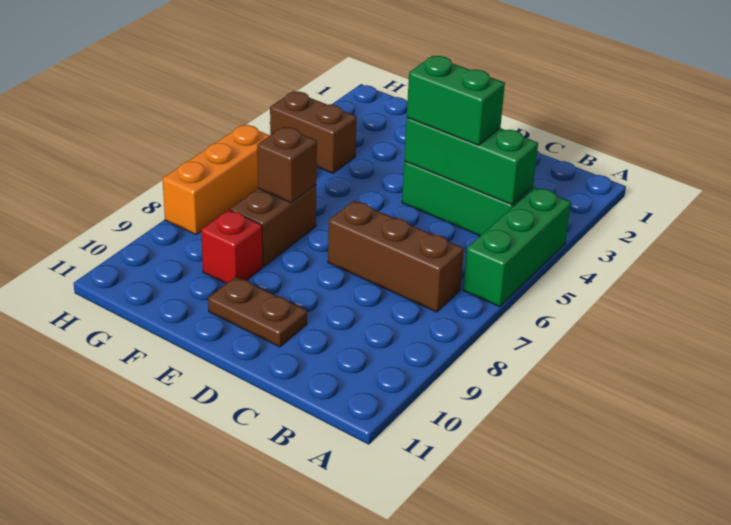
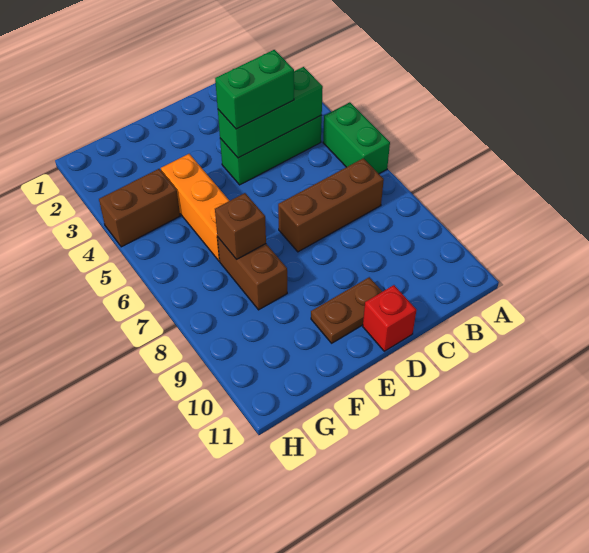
green 1x3 brick [463,188,571,307] -> green 1x2 brick [323,102,390,174]
red 1x1 brick [201,210,263,284] -> red 1x1 brick moved to [363,285,416,351]
orange 1x3 brick [162,125,270,235] -> orange 1x3 brick moved to [161,154,229,261]

